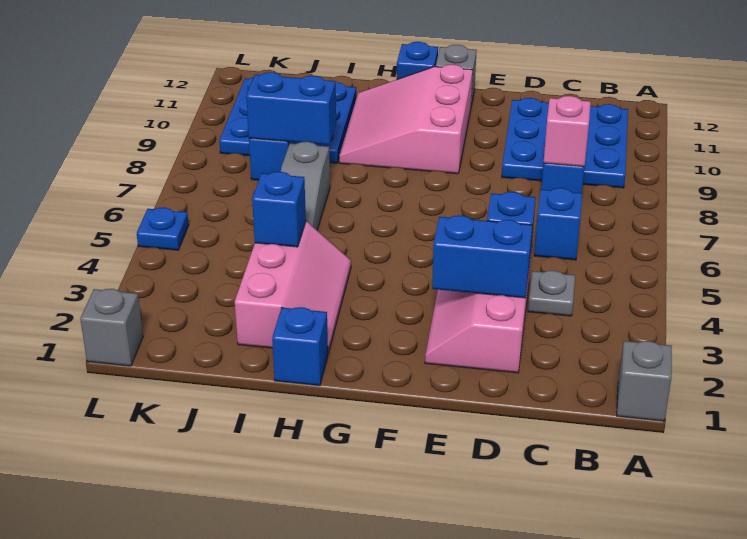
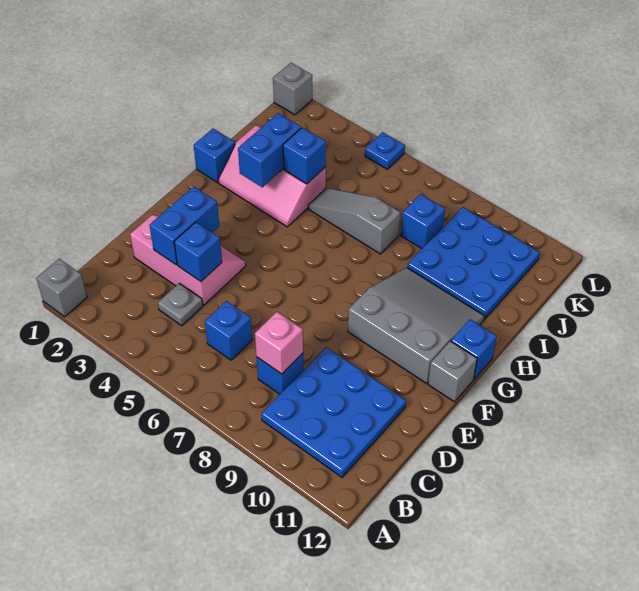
pink 3x3 slope [339,64,473,174] -> grey 3x3 slope [348,268,485,383]
blue 1x2 brick [246,72,336,145] -> blue 1x2 brick moved to [238,113,301,187]

